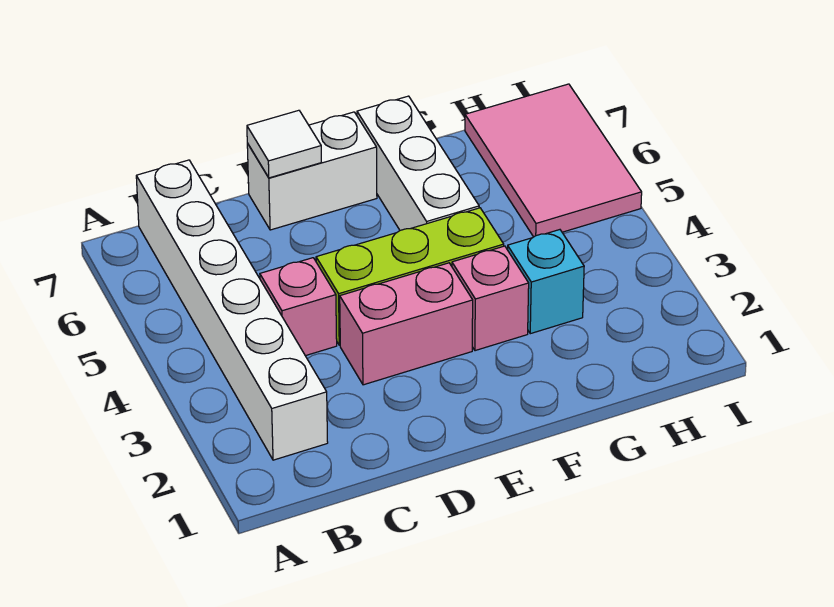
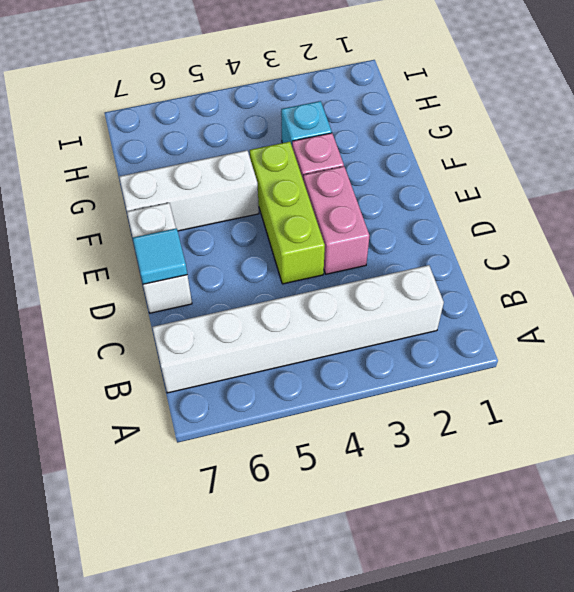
pink 1x1 brick [260,258,337,356] -> none
white 1x1 tile [247,110,321,178] -> cyan 1x1 tile [133,228,187,284]
pink 2x3 tile [465,84,642,237] -> none

